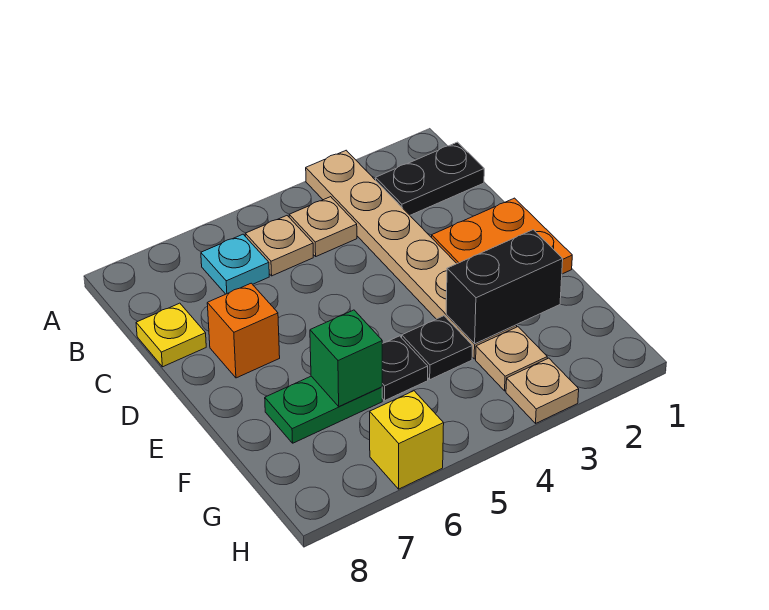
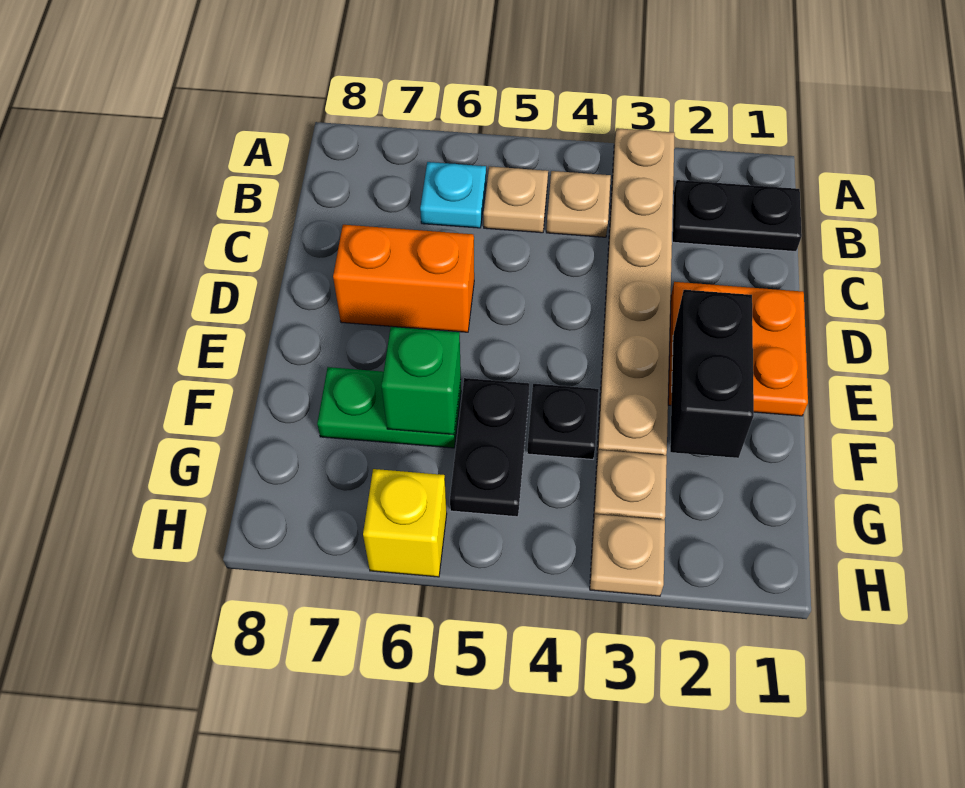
yellow 1x1 plate [136,303,206,367] -> none
orange 1x1 brick [207,283,280,378] -> orange 1x2 brick [333,225,474,332]
black 1x2 brick [446,230,563,344] -> black 1x2 brick turned to [670,290,754,458]
black 1x1 plate [382,336,428,400] -> black 1x2 plate [450,378,529,517]

